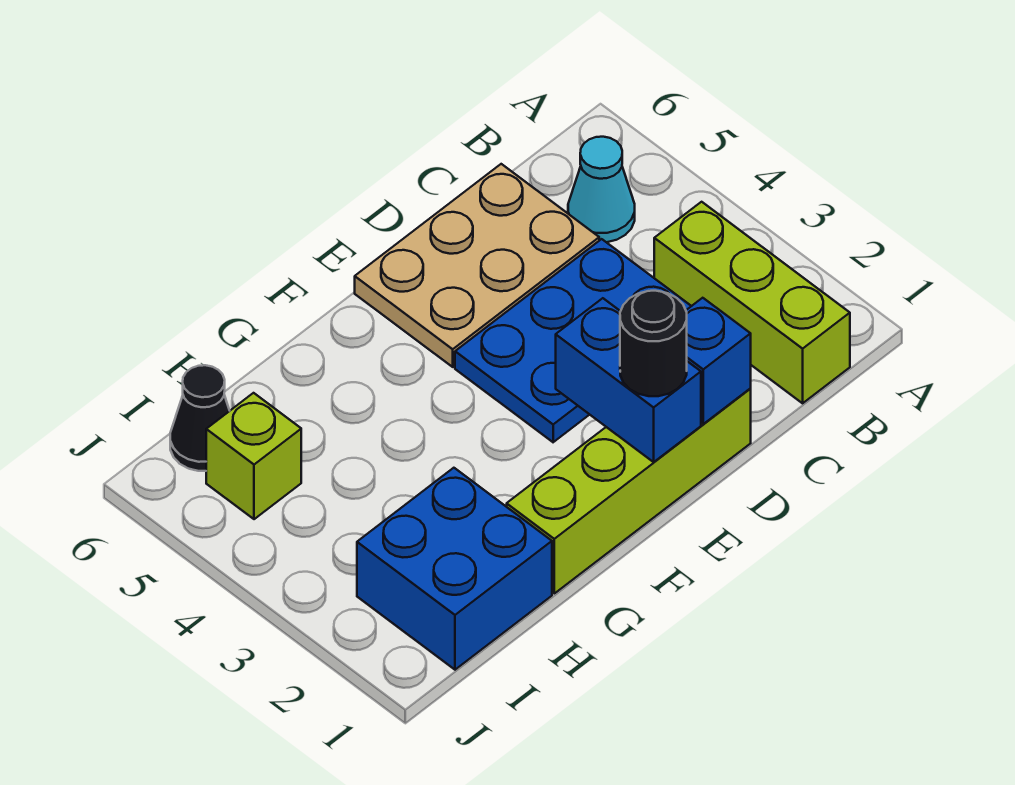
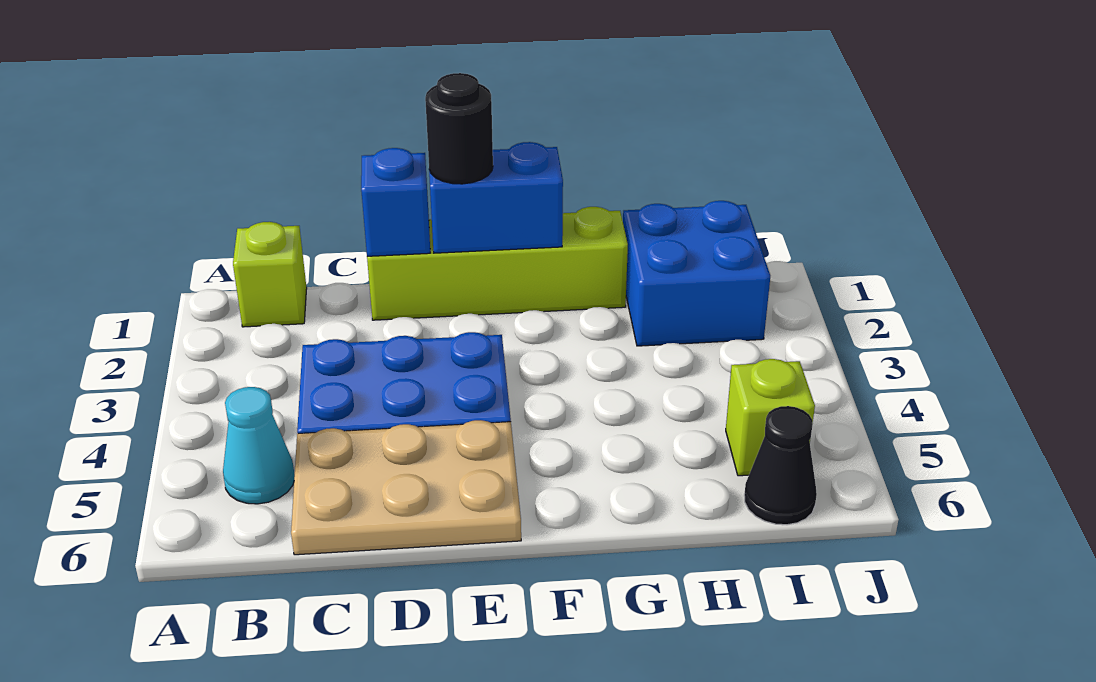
lime 1x3 brick [654,202,850,403] -> lime 1x1 brick [233,222,307,327]
blue 1x2 brick [556,298,701,462] -> blue 1x2 brick turned to [429,142,563,253]

